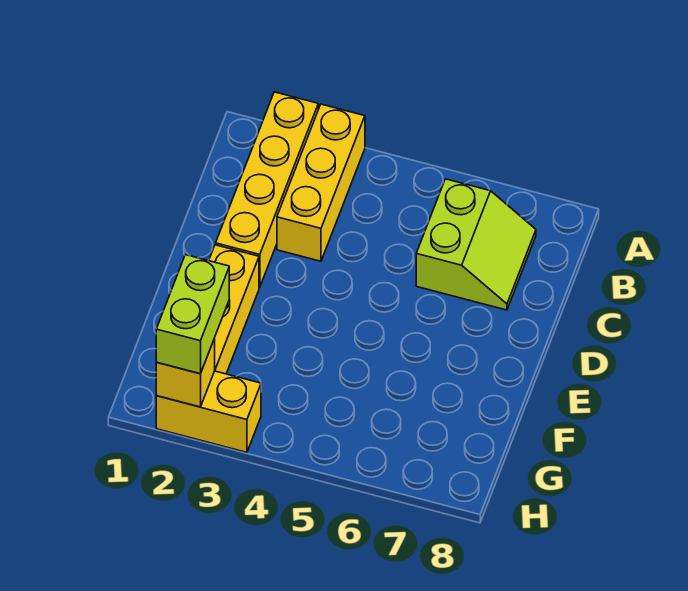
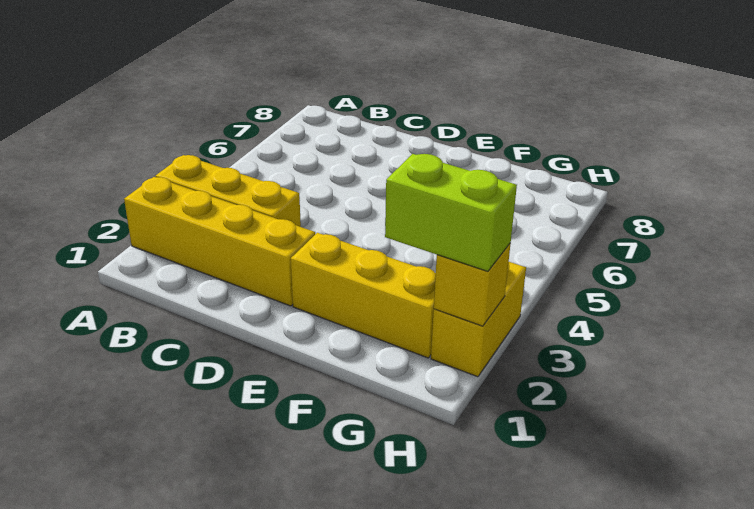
lime 2x2 slope [416,179,536,310] -> none

